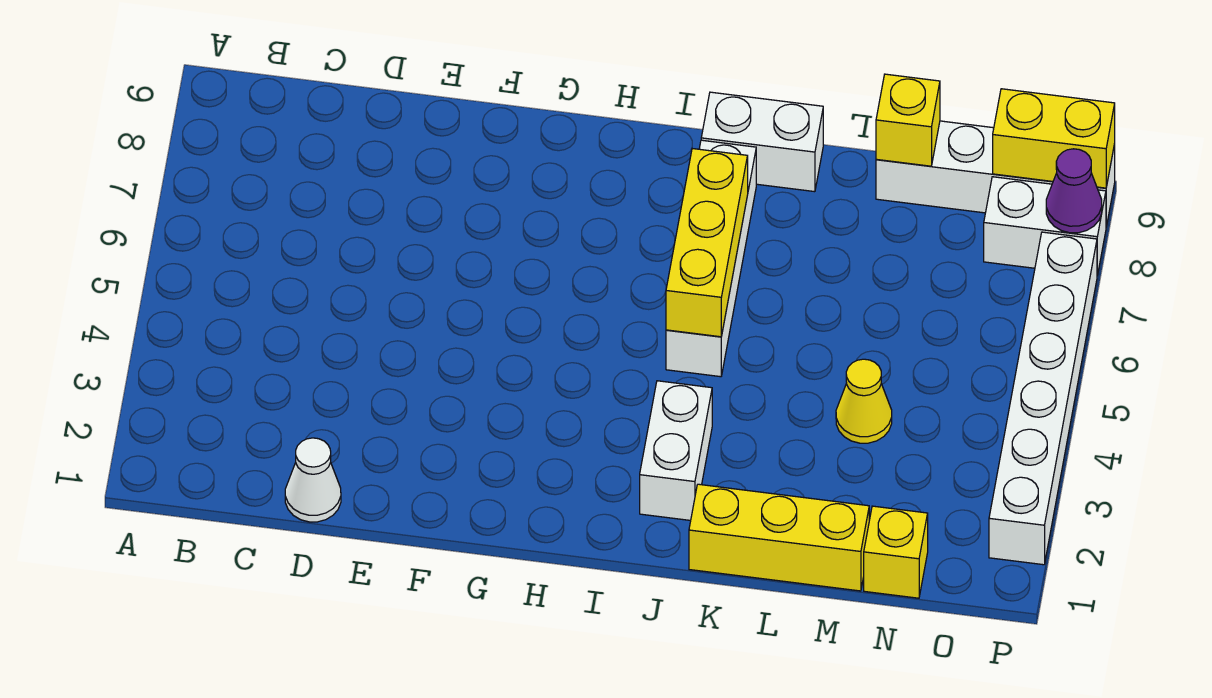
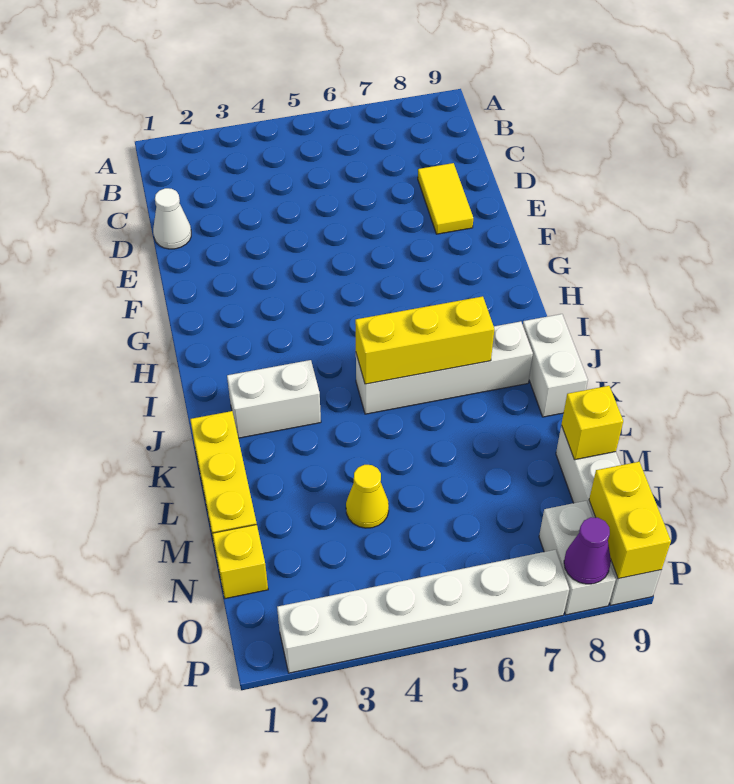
none -> yellow 1x2 tile [418,163,473,234]

